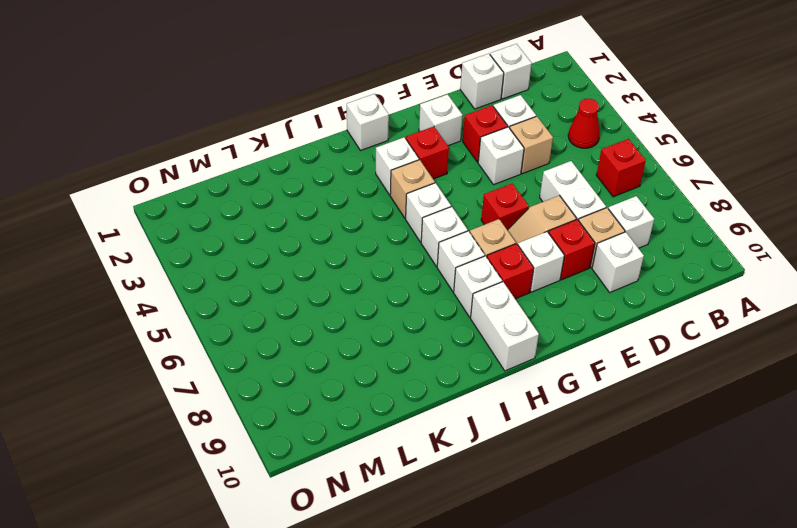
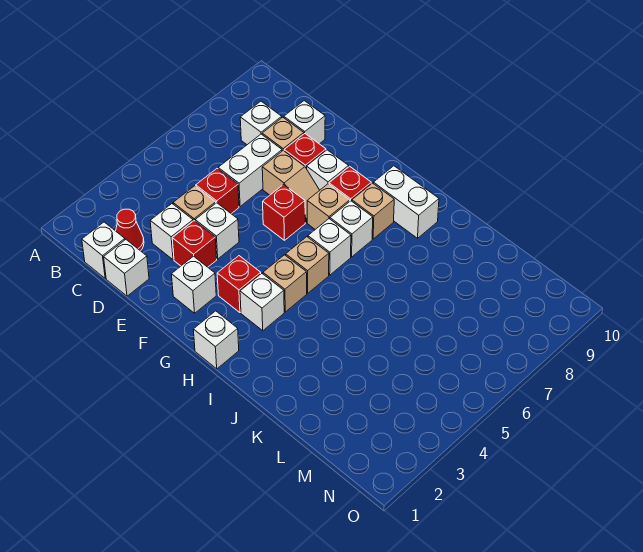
red 1x1 cone [568,99,600,148] -> red 1x1 cone moved to [116,209,144,251]
red 1x1 brick [596,139,646,197] -> red 1x1 brick moved to [196,169,239,214]
white 1x1 brick [406,183,451,242] -> tan 1x1 brick [286,237,329,293]
white 1x1 brick [454,256,502,317] -> tan 1x1 brick [352,183,394,239]
white 1x2 brick [471,282,539,371] -> white 1x2 brick turned to [373,166,439,238]

